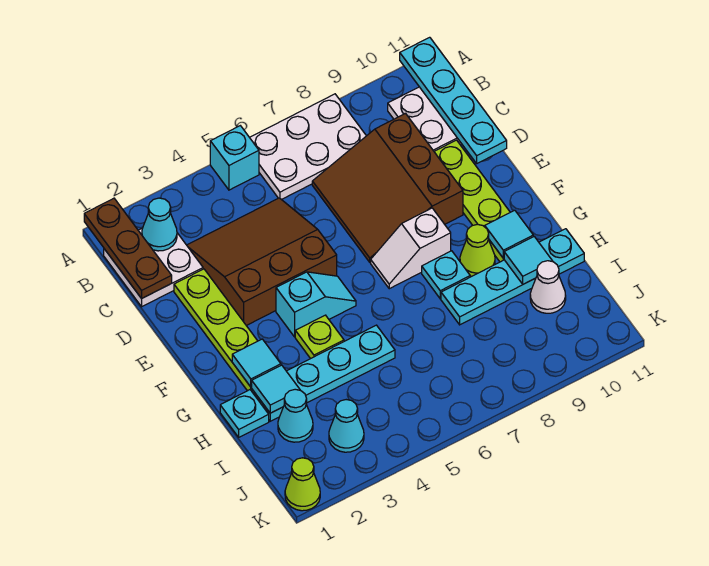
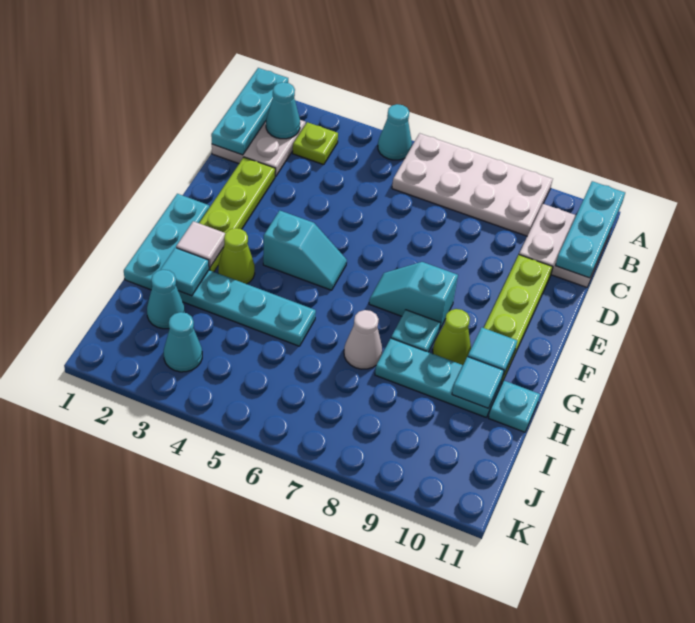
brown 1x3 plate [84,198,172,299] -> cyan 1x3 plate [211,68,288,155]
cyan 1x1 brick [210,126,259,190] -> cyan 1x1 cone [378,104,412,160]
white 2x3 plate [250,94,366,200] -> white 2x4 plate [392,133,553,236]
cyan 1x4 plate [400,37,507,163] -> cyan 1x3 plate [556,181,625,278]
brown 3x3 slope [187,198,337,326] -> none
brown 3x3 slope [312,114,463,262] -> none
white 1x2 slope [371,208,451,289] -> cyan 1x2 slope [369,262,458,330]
cyan 1x1 tile [232,339,281,387] -> white 1x1 tile [176,221,225,268]
lime 1x1 plate [295,315,344,359] -> lime 1x1 plate moved to [293,122,338,165]
cyan 1x1 plate [220,390,269,437] -> cyan 1x3 plate [124,194,209,290]
white 1x1 cone [530,261,566,313] -> white 1x1 cone moved to [344,310,382,369]
lime 1x1 cone [285,458,320,511] -> lime 1x1 cone moved to [218,228,255,284]

